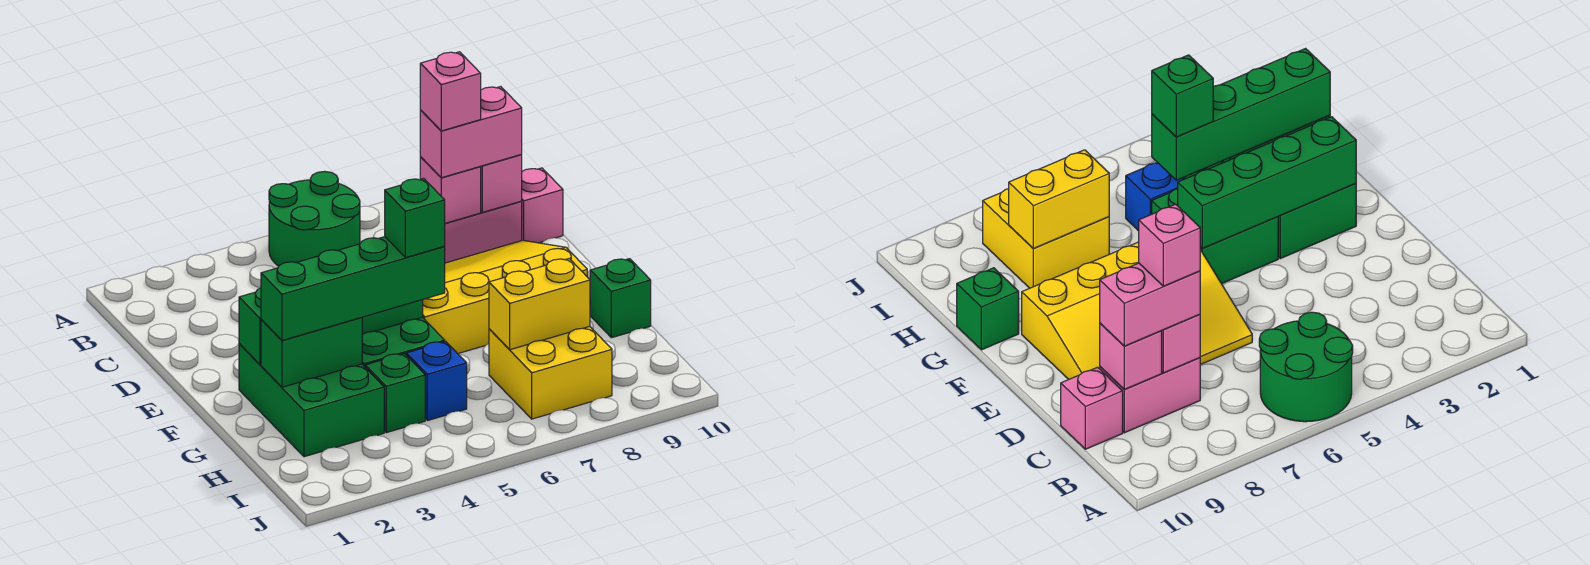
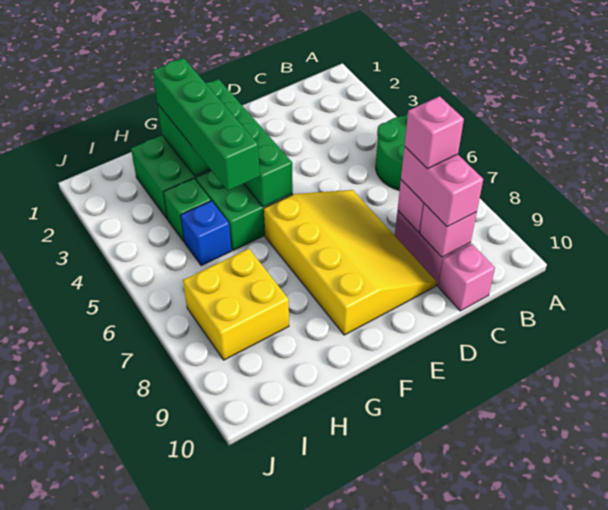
green 1x1 brick [385,178,445,258] -> none
green 1x1 brick [590,259,651,338] -> none
yellow 1x2 brick [489,259,590,350] -> none

